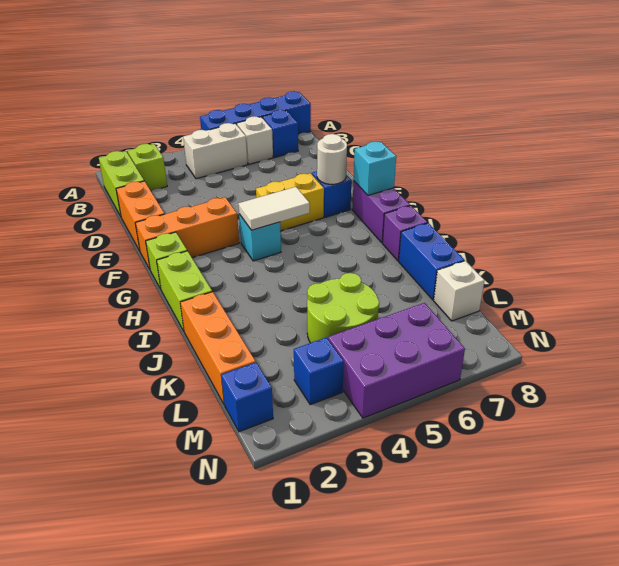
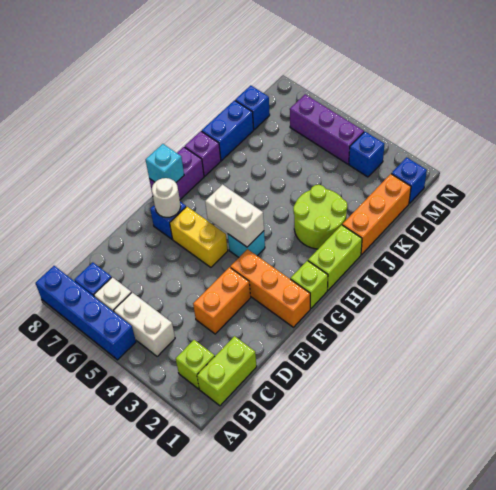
orange 1x2 brick [116,181,165,251] -> orange 1x2 brick moved to [193,267,251,334]
white 1x2 tile [238,187,310,230] -> white 1x2 brick [205,185,264,247]
lime 2x2 round brick [307,273,379,343] -> lime 2x2 round brick moved to [293,185,347,249]
white 1x1 brick [434,261,485,321] -> blue 1x1 brick [235,85,270,129]
purple 2x3 brick [328,303,465,418] -> purple 1x3 brick [290,94,364,164]

